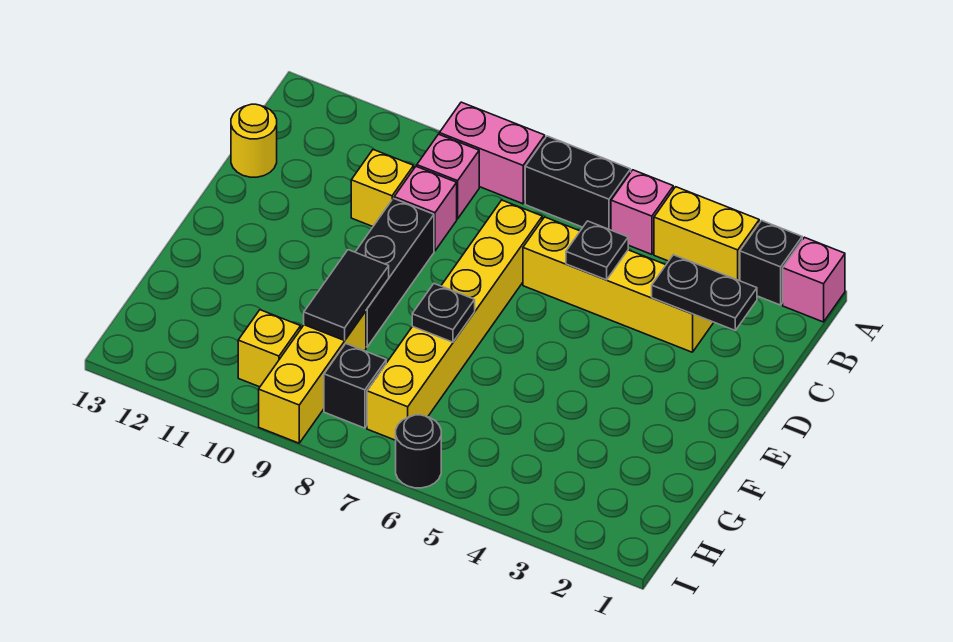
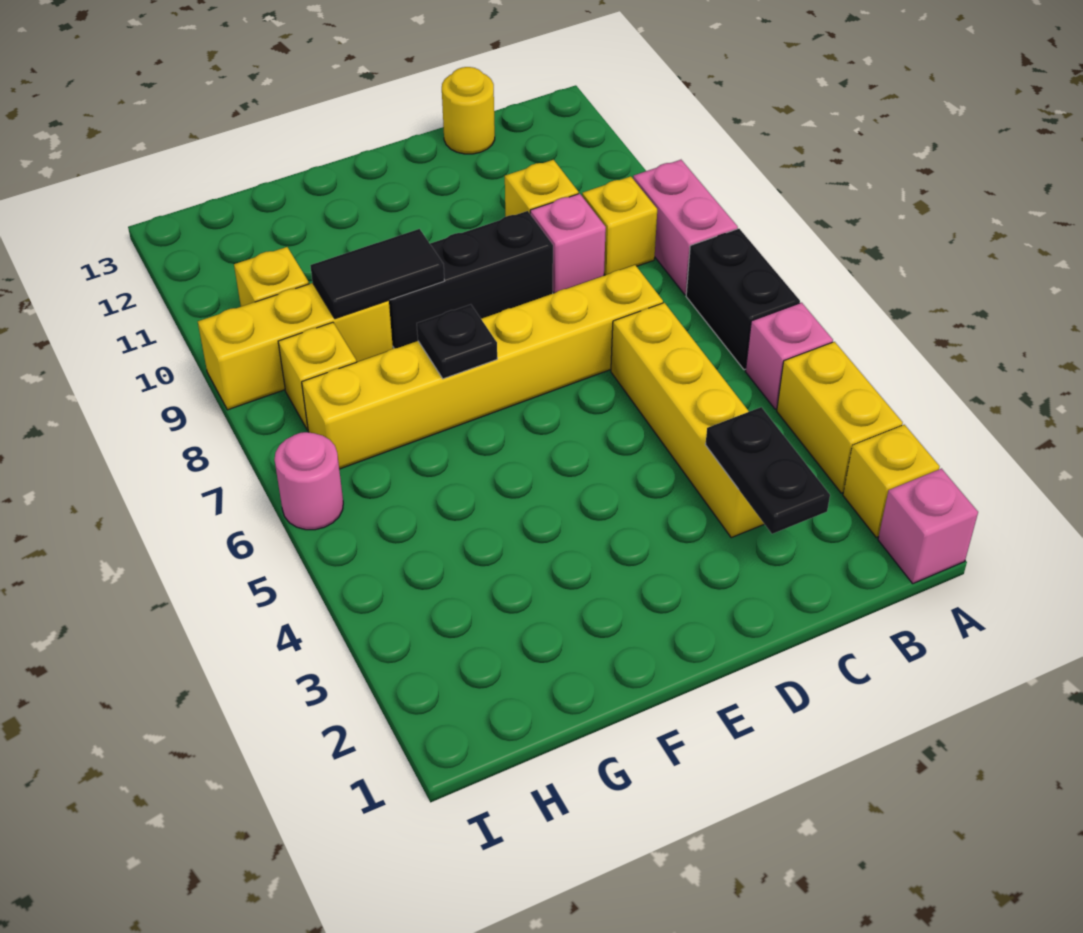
black 1x1 brick [740,221,802,305] -> yellow 1x1 brick [843,425,940,537]
pink 1x1 brick [417,134,479,219] -> yellow 1x1 brick [582,176,657,275]
black 1x1 plate [566,221,628,280] -> none
black 1x1 brick [324,344,386,428] -> yellow 1x1 brick [278,322,356,430]
black 1x1 round brick [396,415,441,488] -> pink 1x1 round brick [274,432,343,530]

